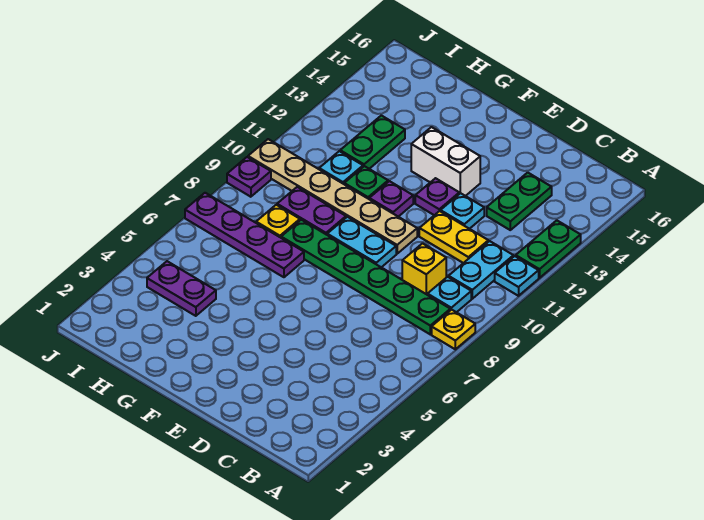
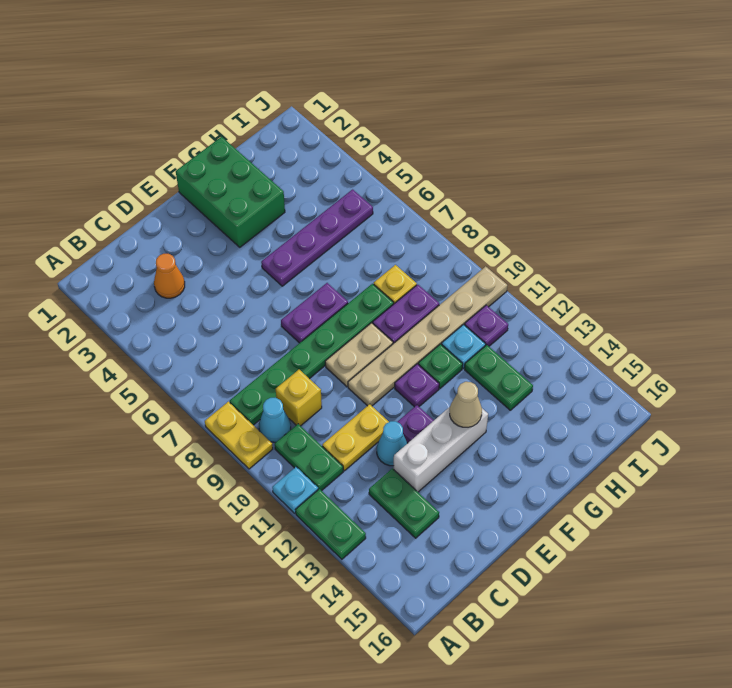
yellow 1x1 plate [432,310,475,349] -> yellow 1x2 plate [205,402,273,469]
cyan 1x1 plate [428,277,471,312] -> cyan 1x1 cone [259,398,291,442]
cyan 1x2 plate [449,241,513,299] -> green 1x2 plate [275,424,343,491]
none -> orange 1x1 cone [154,254,185,298]
cyan 1x1 plate [440,193,484,229] -> cyan 1x1 cone [377,421,407,466]
cyan 1x2 plate [327,217,396,267] -> tan 1x2 plate [325,323,393,387]
white 1x2 brick [411,127,480,196] -> white 1x3 brick [393,407,488,492]
none -> green 2x3 brick [176,137,285,247]
none -> tan 1x1 cone [450,382,482,427]
purple 1x4 plate [185,193,304,277] -> purple 1x4 plate moved to [261,190,373,286]
purple 1x2 plate [147,261,216,316] -> purple 1x2 plate moved to [281,283,348,343]
purple 1x1 plate [227,157,271,197] -> purple 1x1 plate moved to [465,305,508,346]

